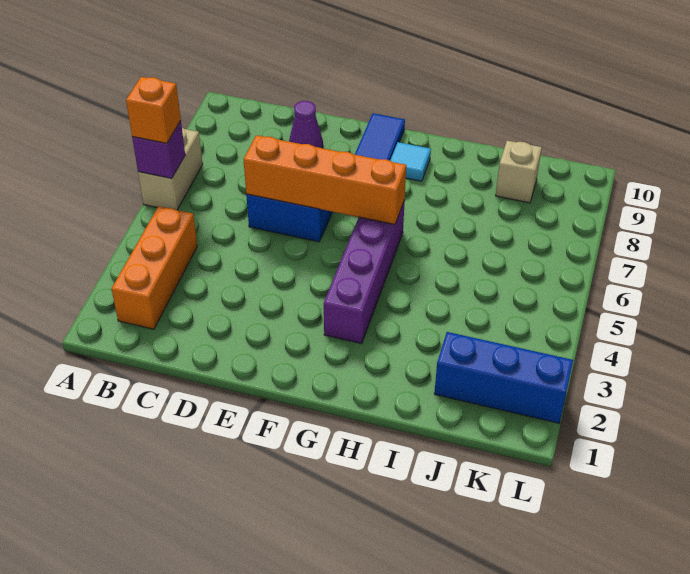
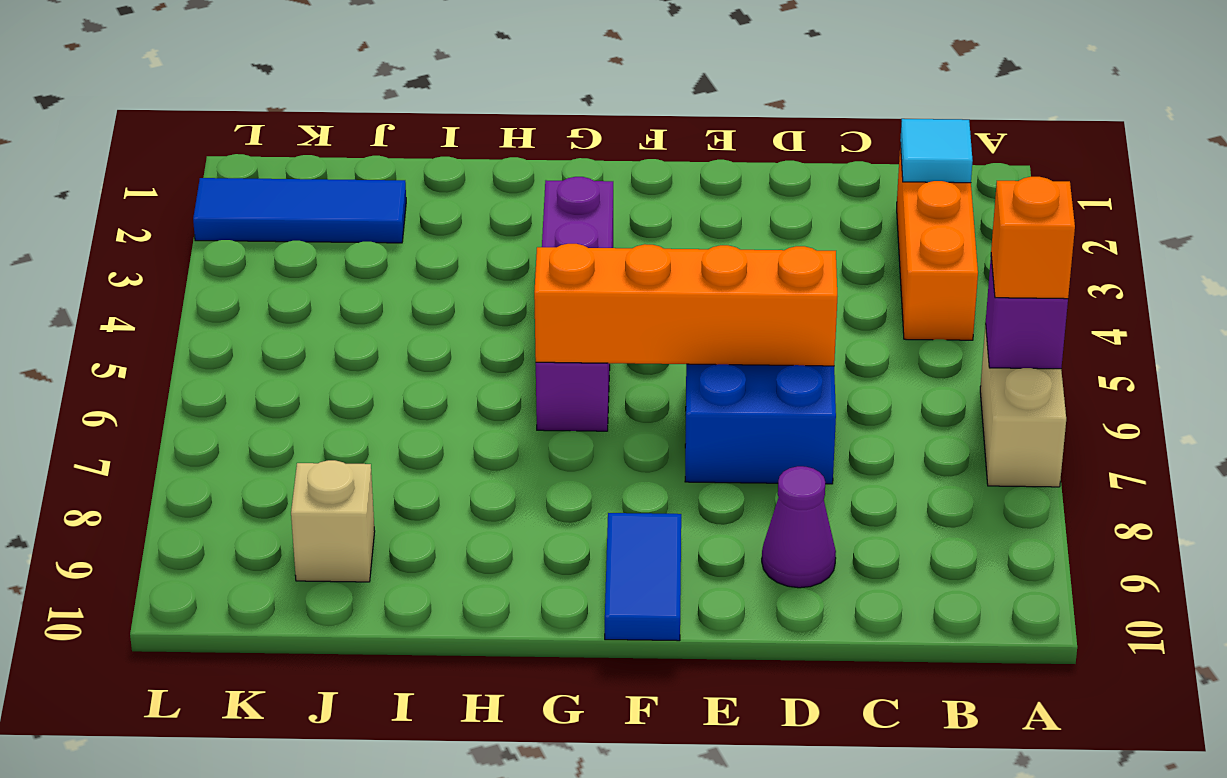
cyan 1x1 tile [390,142,431,181] -> cyan 1x1 tile moved to [900,119,973,183]
blue 1x3 brick [434,332,573,423] -> blue 1x3 tile [193,178,406,243]

